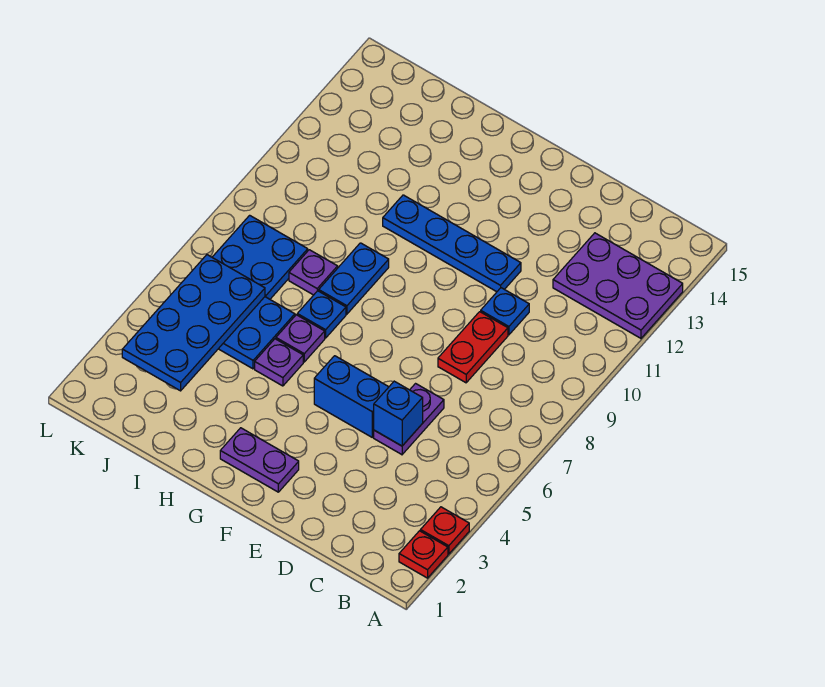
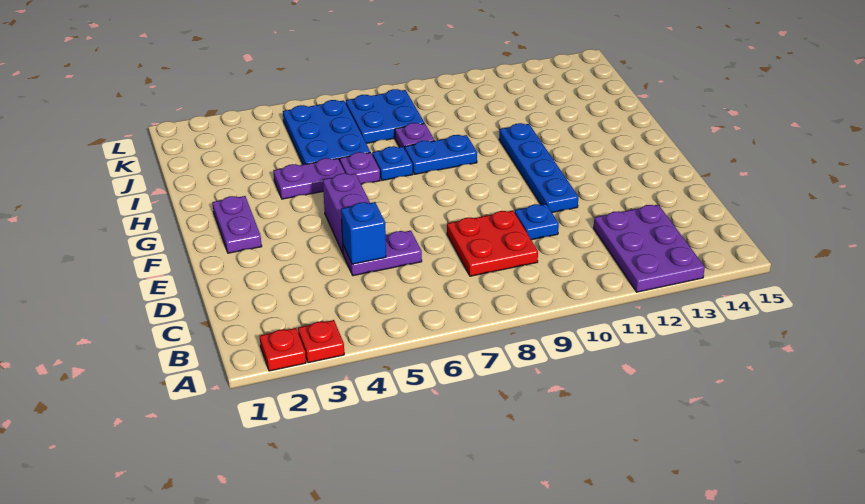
red 1x2 plate [438,312,508,383] -> red 2x2 plate [447,211,538,276]
blue 1x2 brick [314,356,388,437] -> purple 1x2 brick [323,173,370,253]
purple 1x1 plate [255,339,303,386] -> purple 1x2 plate [273,158,345,199]
blue 2x4 plate [122,255,265,391] -> none

